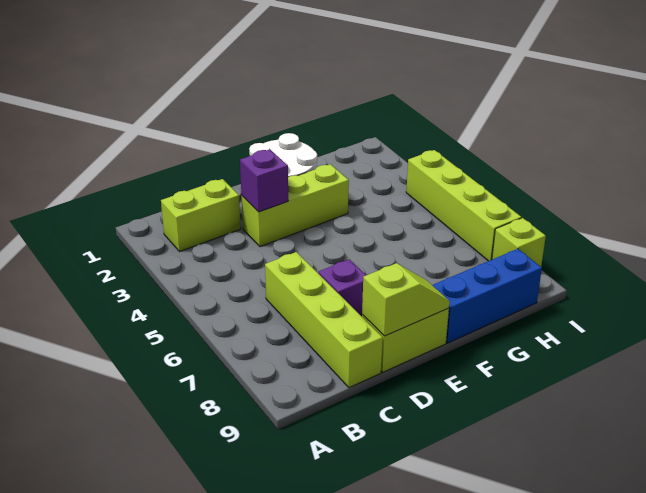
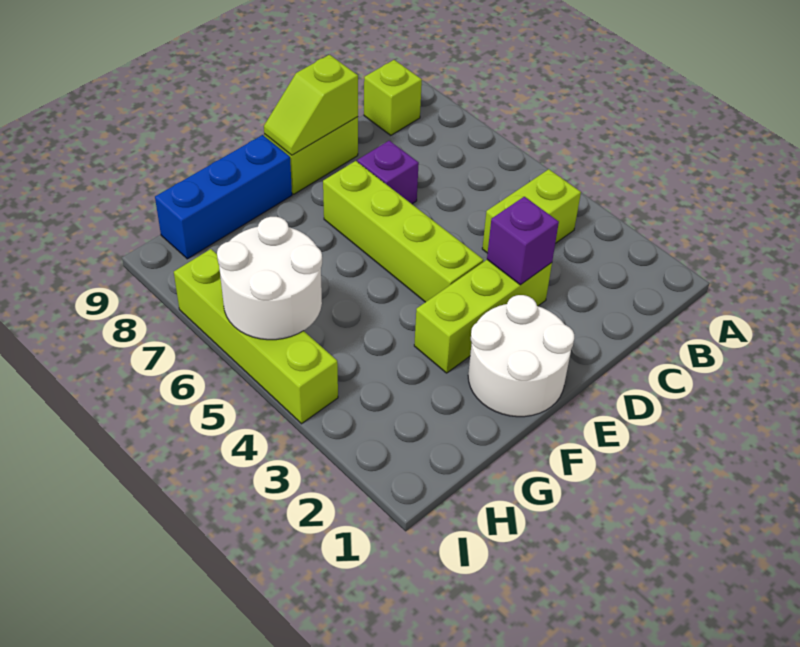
lime 1x2 brick [161,179,241,252] -> lime 1x2 brick moved to [482,169,581,253]
lime 1x4 brick [265,252,383,388] -> lime 1x4 brick moved to [323,161,483,302]
none -> white 2x2 round brick [217,217,322,340]
lime 1x1 brick [492,218,546,267] -> lime 1x1 brick moved to [364,60,422,135]

